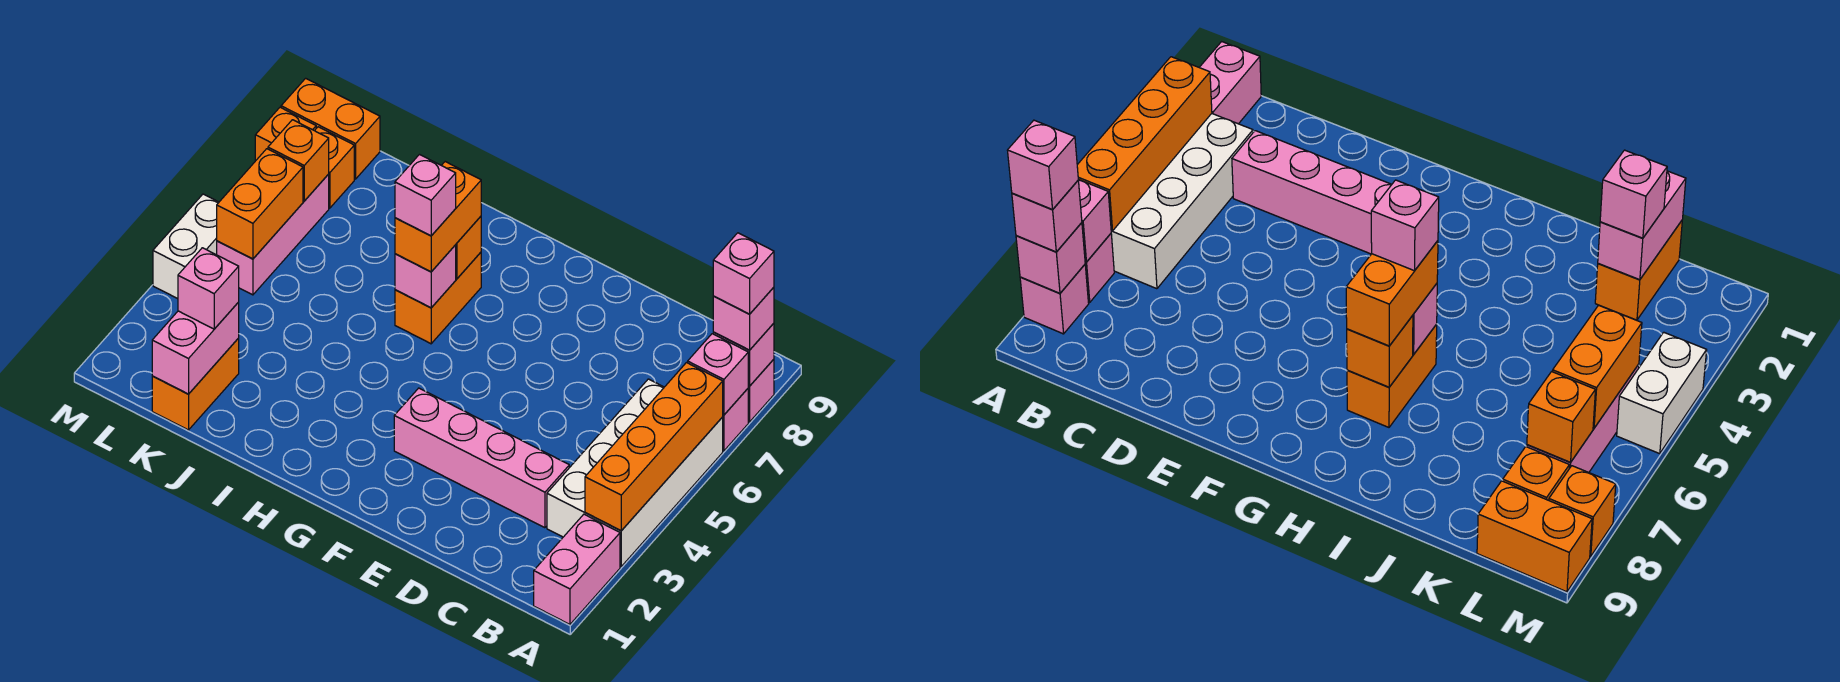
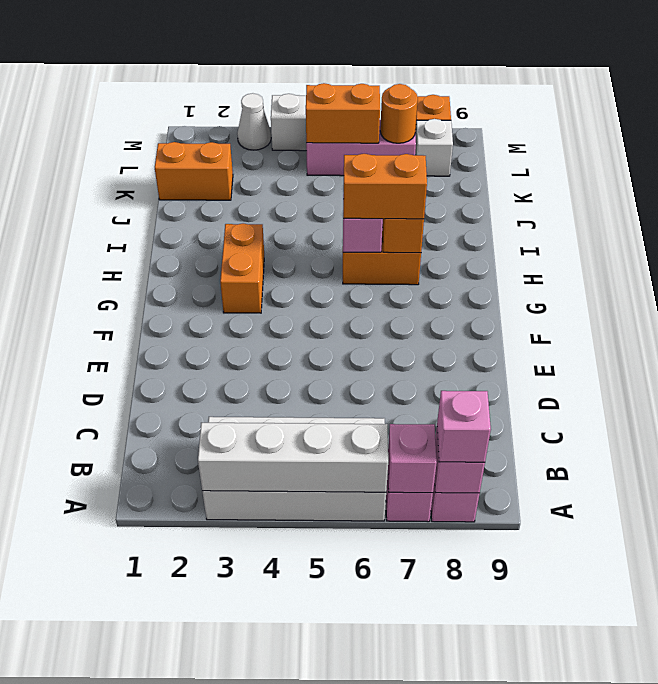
pink 1x2 brick [534,514,620,624] -> none
orange 1x4 brick [585,363,723,531] -> white 1x4 brick [198,423,388,492]
pink 1x1 brick [713,233,774,314] -> none
pink 1x4 brick [394,388,569,528] -> none
pink 1x1 brick [395,155,456,236] -> none
pink 1x2 brick [152,302,239,394] -> none
pink 1x1 brick [178,248,239,329] -> none
orange 1x1 brick [268,120,329,201] -> orange 1x1 round brick [380,84,418,143]
orange 1x1 brick [315,127,354,208] -> white 1x1 brick [415,119,453,176]
orange 1x2 brick [281,78,380,179] -> orange 1x2 brick moved to [220,223,264,313]
none -> white 1x1 cone [237,93,271,150]

